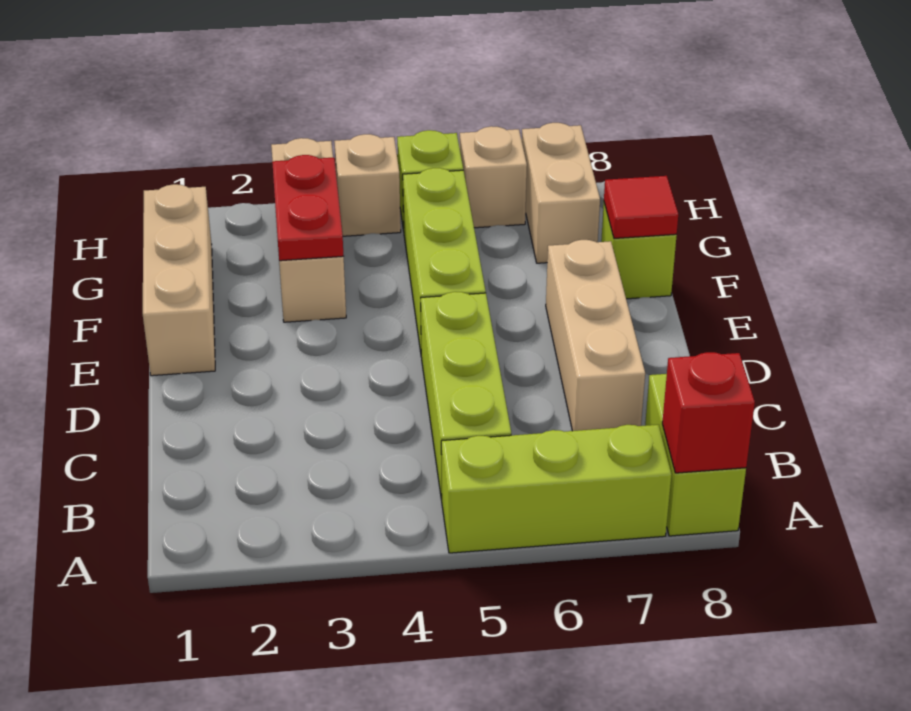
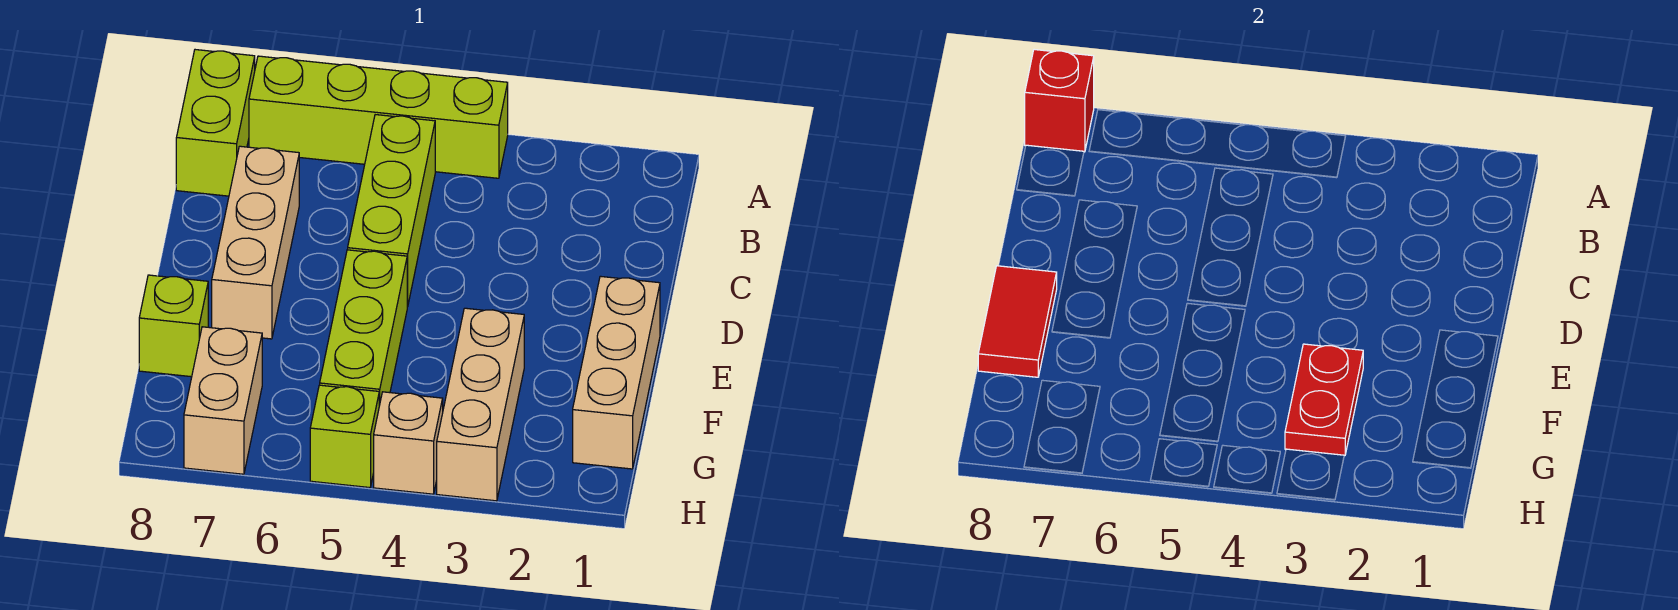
lime 1x3 brick [441,425,672,553] -> lime 1x4 brick [249,56,508,178]
red 1x1 tile [604,176,678,238] -> red 1x2 tile [978,266,1057,377]
tan 1x1 brick [460,126,527,228] -> none

